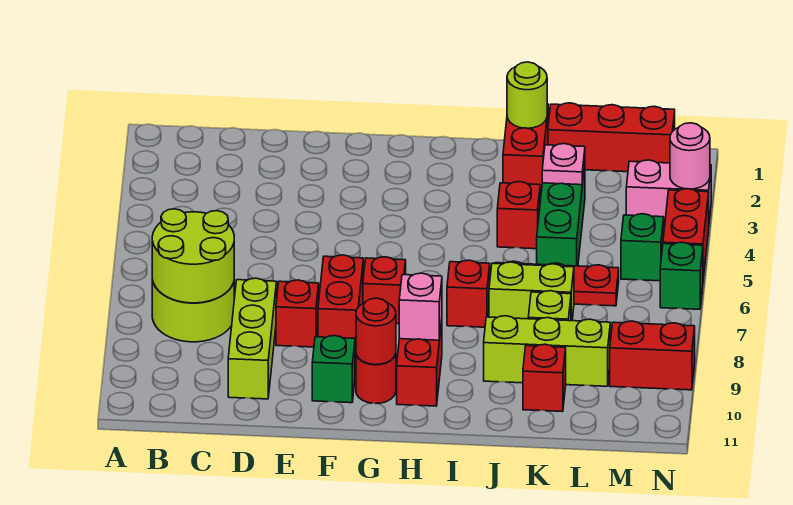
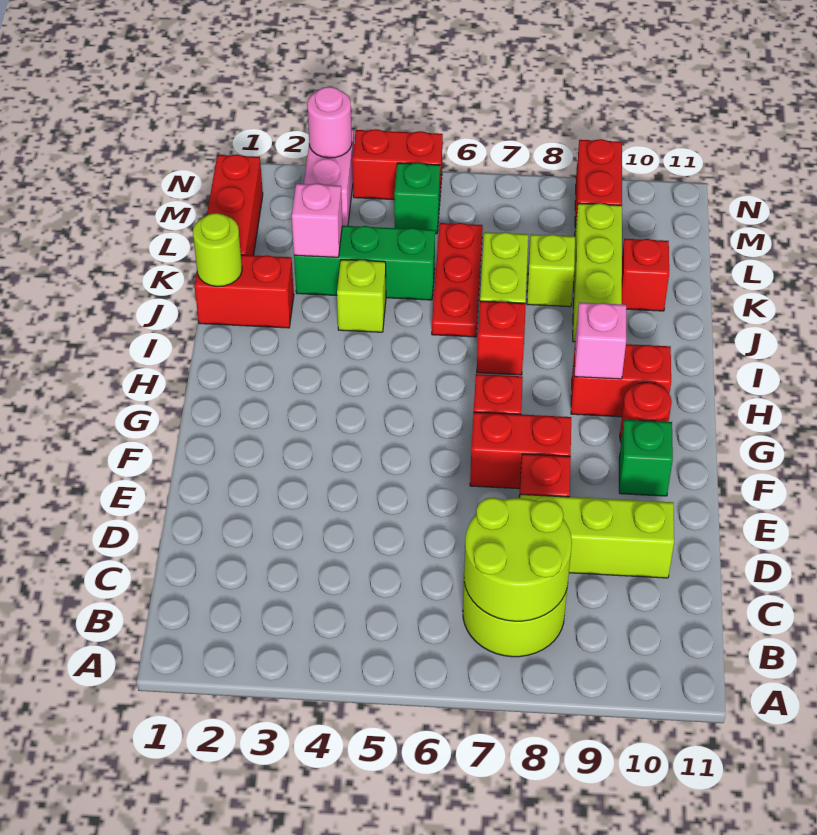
red 1x1 round brick [356,298,396,365] -> none
red 1x1 brick [497,182,540,249] -> lime 1x1 brick [337,260,386,332]
pink 1x1 plate [542,144,585,185] -> pink 1x1 brick [292,183,342,257]
green 1x1 brick [660,242,703,309] -> none

